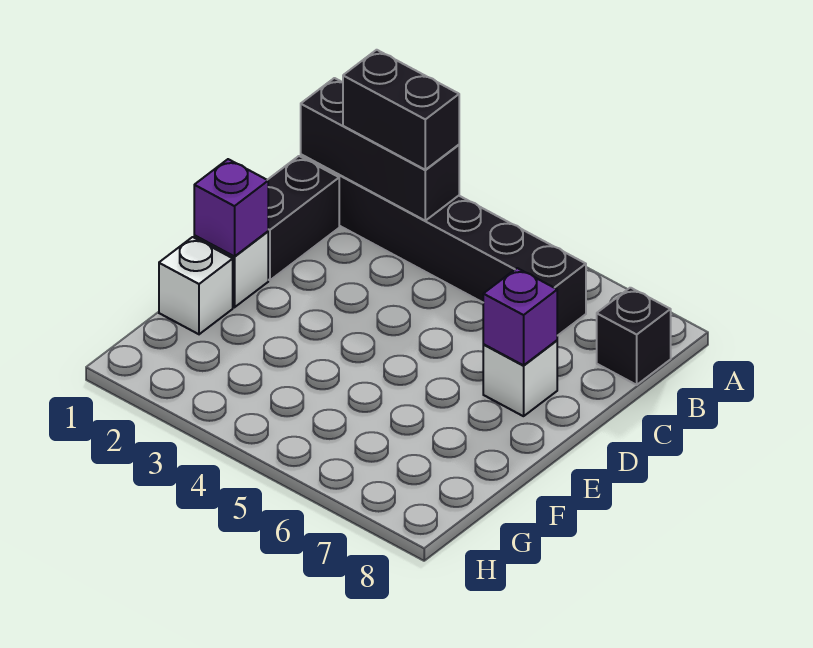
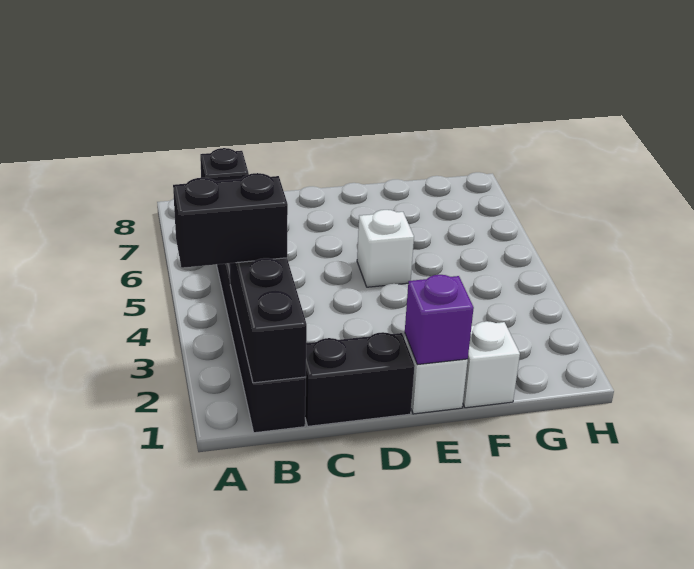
black 1x2 brick [343,50,459,170] -> black 1x2 brick turned to [173,173,288,268]
white 1x1 brick [483,341,557,416] -> white 1x1 brick moved to [357,210,414,287]
purple 1x1 brick [483,268,557,365] -> none

